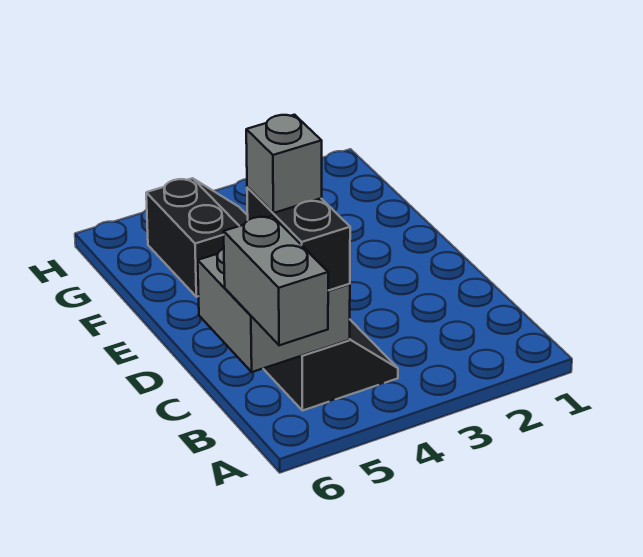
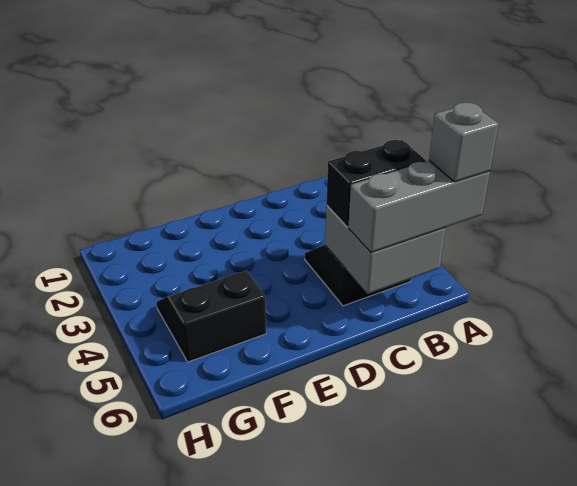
grey 1x2 brick [224,216,328,345] -> grey 1x3 brick [348,161,490,253]
grey 1x1 brick [246,115,322,213] -> grey 1x1 brick moved to [429,102,499,182]

